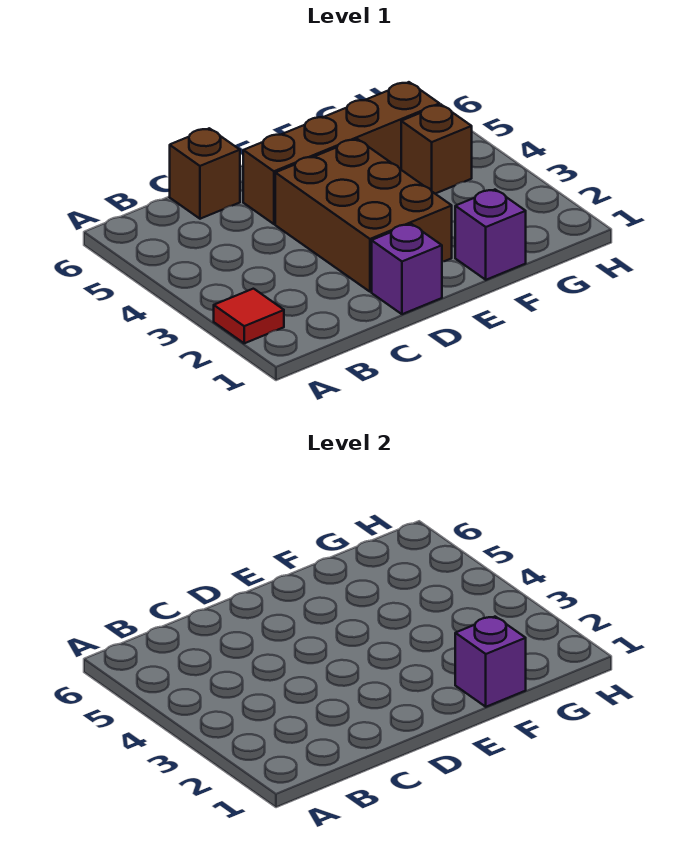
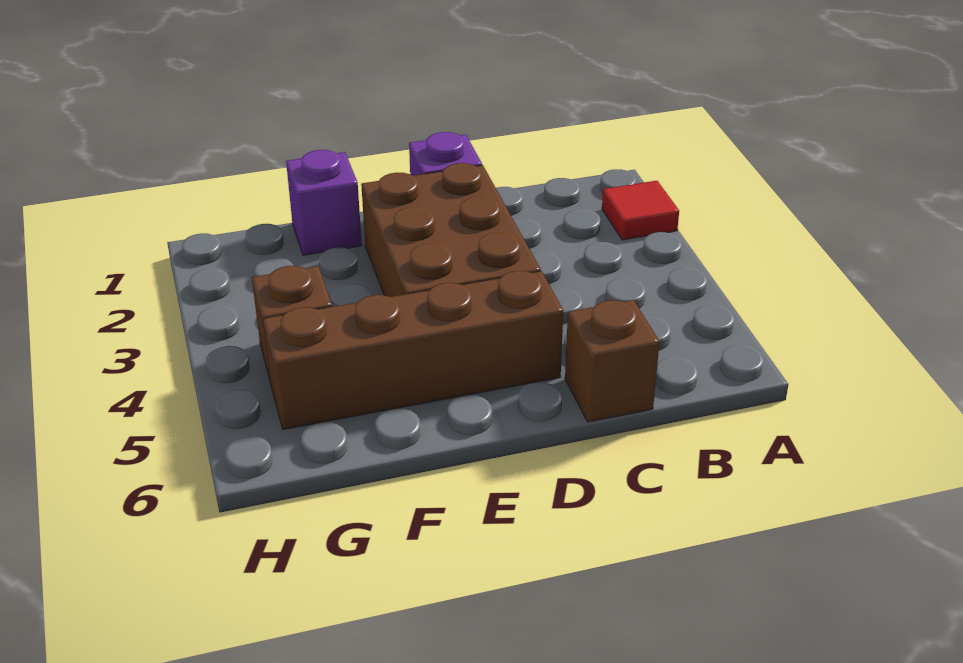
purple 1x1 brick [455,617,526,707] -> none

